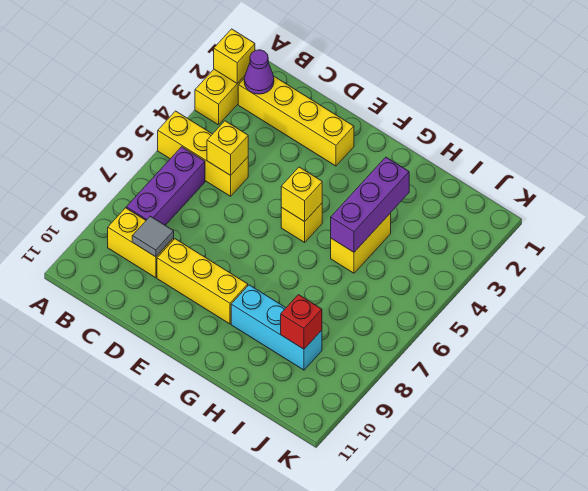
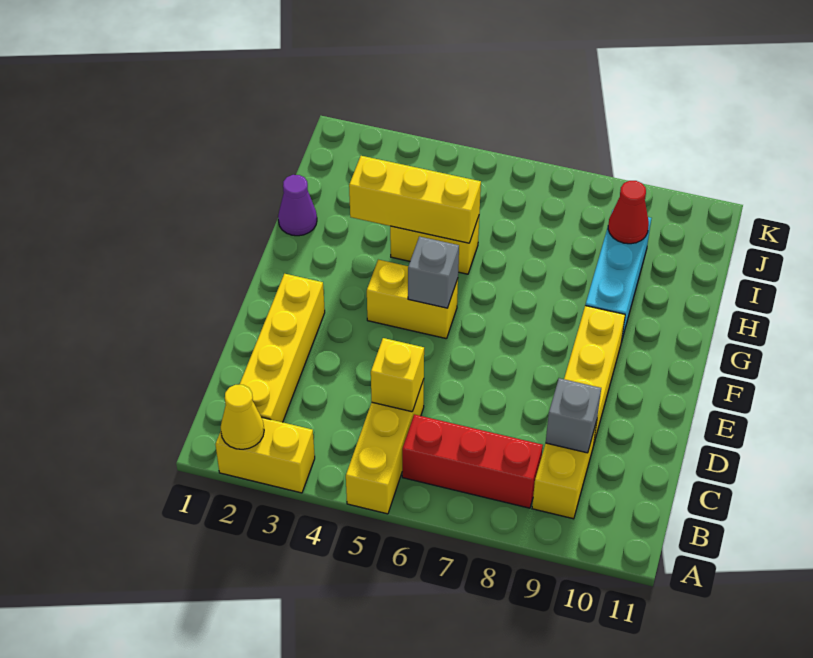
yellow 1x1 brick [214,29,255,83] -> yellow 1x1 cone [221,385,264,449]
purple 1x1 cone [244,50,274,94] -> purple 1x1 cone moved to [278,175,317,236]
purple 1x3 brick [126,147,205,225] -> red 1x3 brick [402,414,543,508]
grey 1x1 tile [132,216,174,257] -> grey 1x1 brick [546,378,601,453]
yellow 1x1 brick [281,203,322,242] -> yellow 1x2 brick [367,260,458,339]
yellow 1x1 brick [281,167,322,222] -> grey 1x1 brick [408,237,459,308]
purple 1x3 brick [331,157,409,252] -> yellow 1x3 brick [349,156,481,243]
red 1x1 brick [281,295,322,349] -> red 1x1 cone [608,181,649,244]

